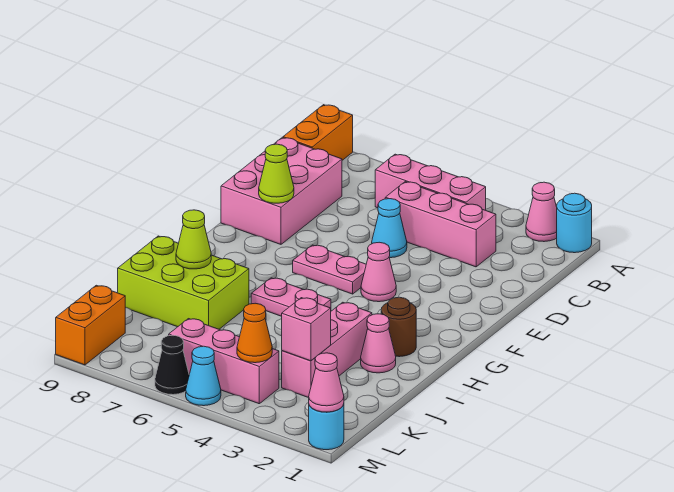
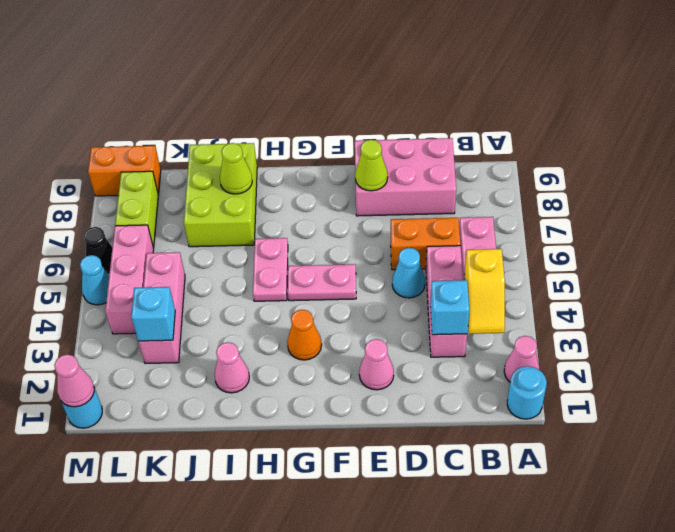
orange 1x2 brick [283,105,353,160] -> orange 1x2 brick moved to [391,218,460,270]
none -> yellow 1x2 slope [464,249,505,334]
none -> cyan 1x1 brick [430,280,469,335]
pink 1x1 cone [361,242,396,302] -> pink 1x1 cone moved to [359,339,394,390]
pink 1x2 plate [293,245,366,294] -> pink 1x2 plate turned to [288,264,356,301]
brown 1x1 round brick [381,297,416,357] -> none
pink 1x3 brick [282,302,372,398] -> pink 1x3 brick turned to [138,252,185,363]
pink 1x1 brick [282,298,331,361] -> cyan 1x1 brick [131,287,175,341]
orange 1x1 cone [237,303,272,363] -> orange 1x1 cone moved to [287,310,322,360]
none -> lime 1x2 brick [115,171,158,247]

